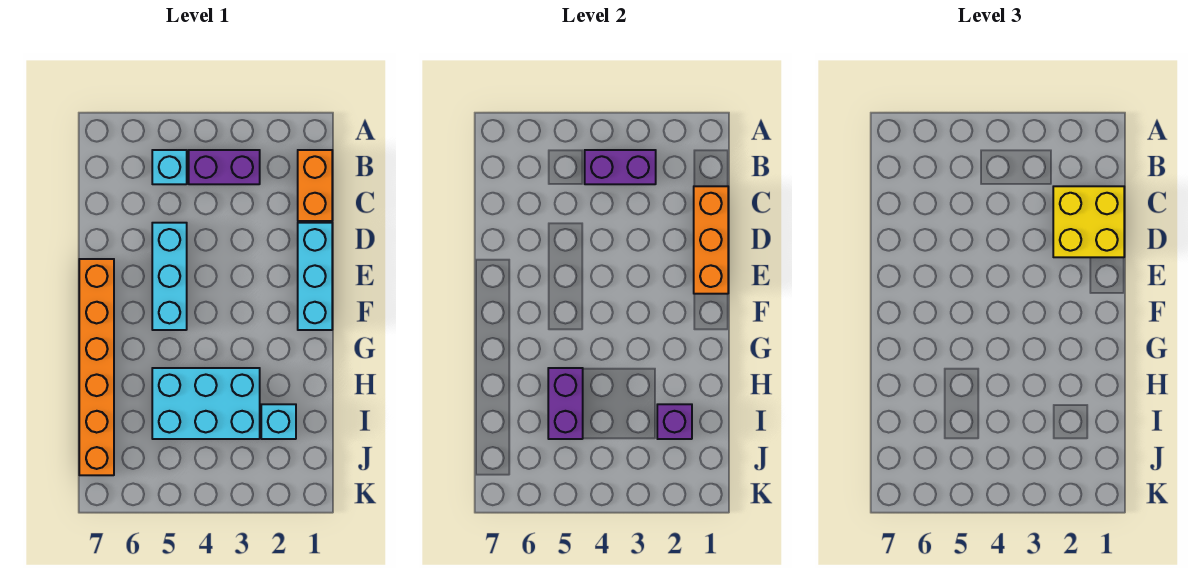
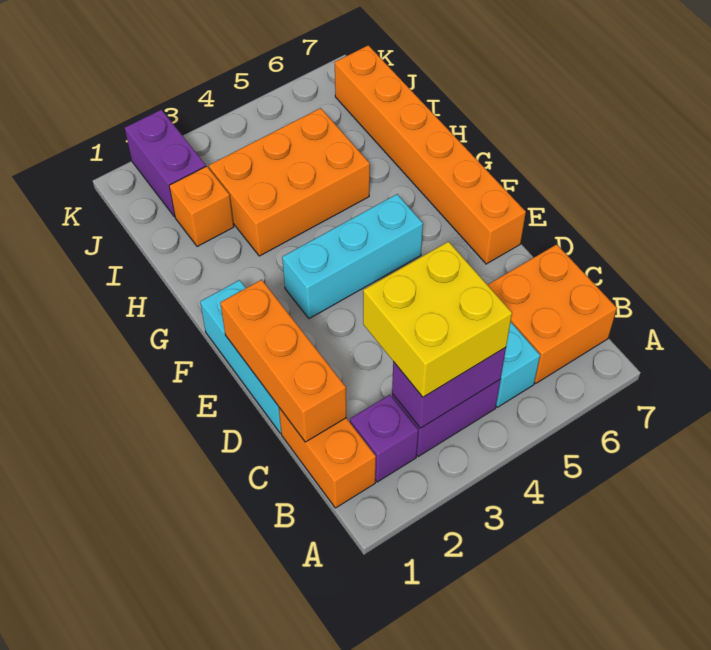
none -> orange 2x2 brick [488,244,617,383]
yellow 2x2 brick [1053,186,1124,257] -> yellow 2x2 brick moved to [363,242,512,397]
cyan 1x3 brick [152,223,187,330] -> cyan 1x3 brick turned to [282,194,423,319]
cyan 2x3 brick [152,368,260,439] -> orange 2x3 brick [209,108,370,256]
purple 1x2 brick [548,368,583,439] -> purple 1x2 brick moved to [125,110,206,217]
cyan 1x1 brick [261,404,296,439] -> orange 1x1 brick [169,166,234,247]
purple 1x1 brick [657,404,692,439] -> purple 1x1 brick moved to [350,395,418,482]

